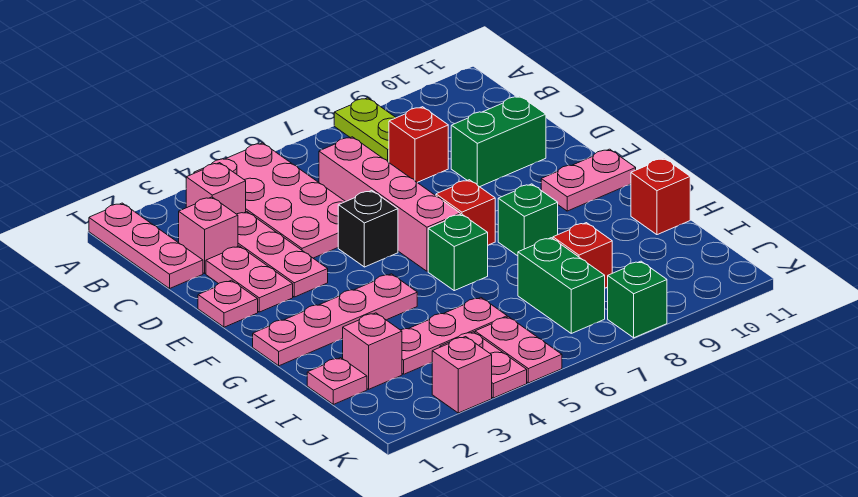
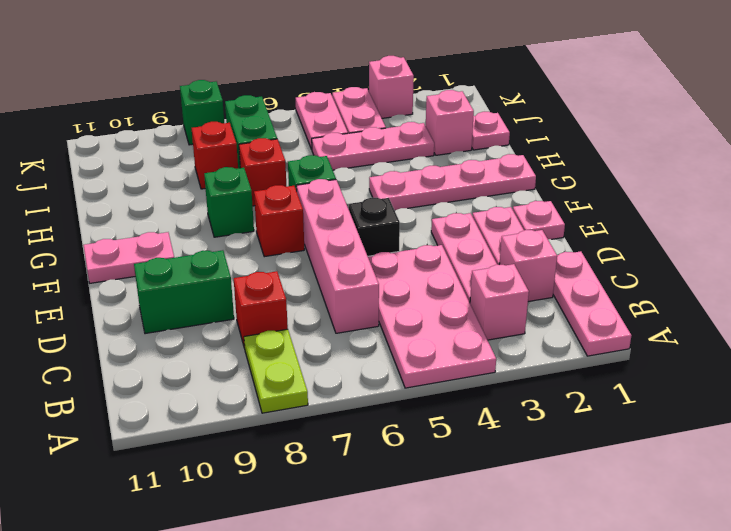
red 1x1 brick [631,158,690,235] -> red 1x1 brick moved to [239,138,287,206]

